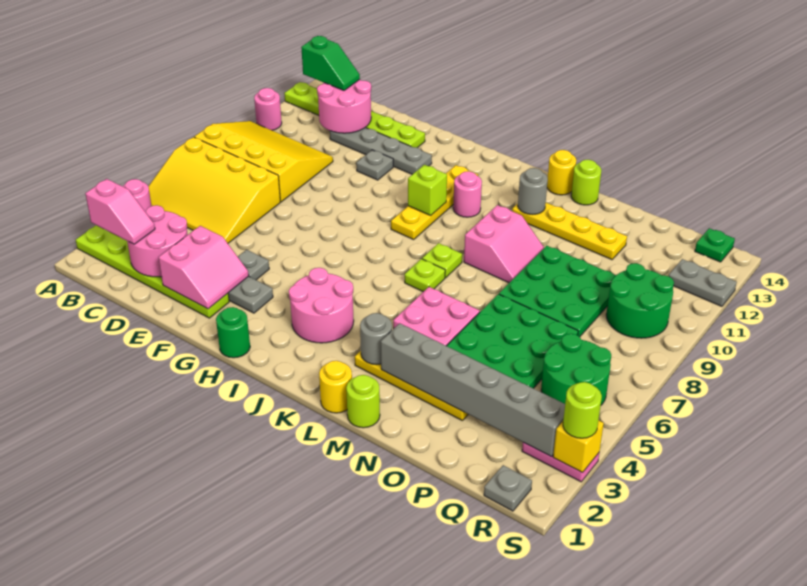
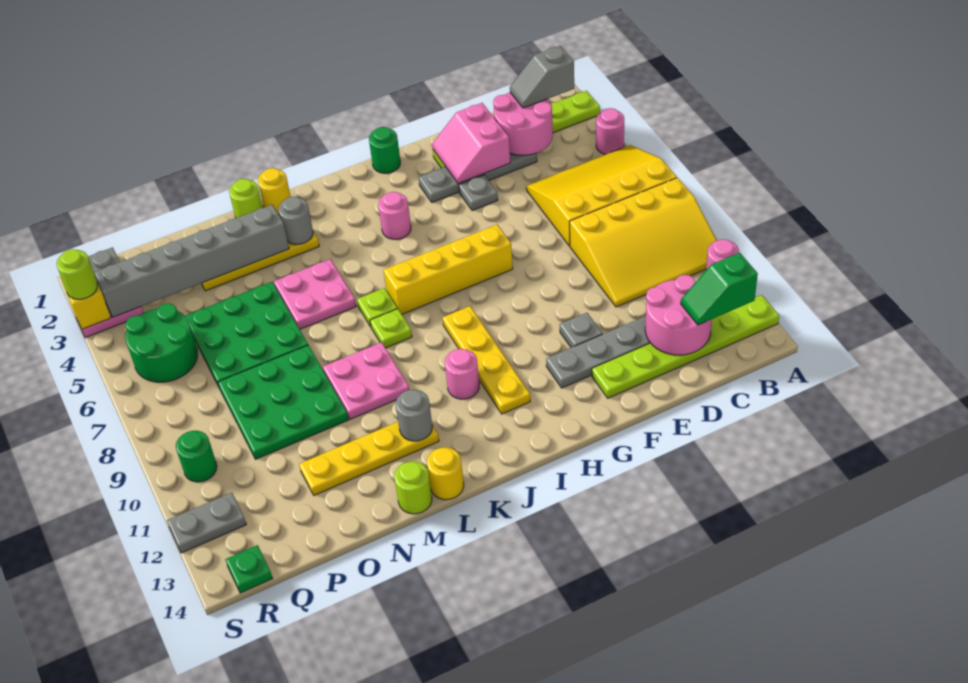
pink 1x2 slope [85,179,155,244] -> grey 1x2 slope [510,46,574,108]
none -> yellow 1x4 brick [384,225,513,314]
pink 2x2 round brick [289,268,354,343] -> pink 1x1 round brick [378,192,411,239]
lime 1x1 brick [408,165,447,215] -> none
pink 2x2 slope [464,205,544,283] -> pink 2x2 plate [323,342,409,419]
green 2x2 round brick [606,263,674,338] -> green 1x1 round brick [176,431,217,482]

